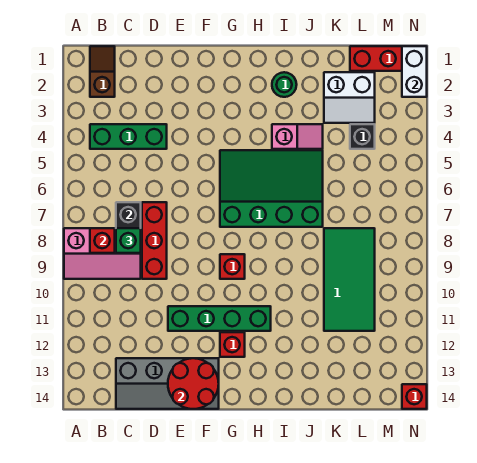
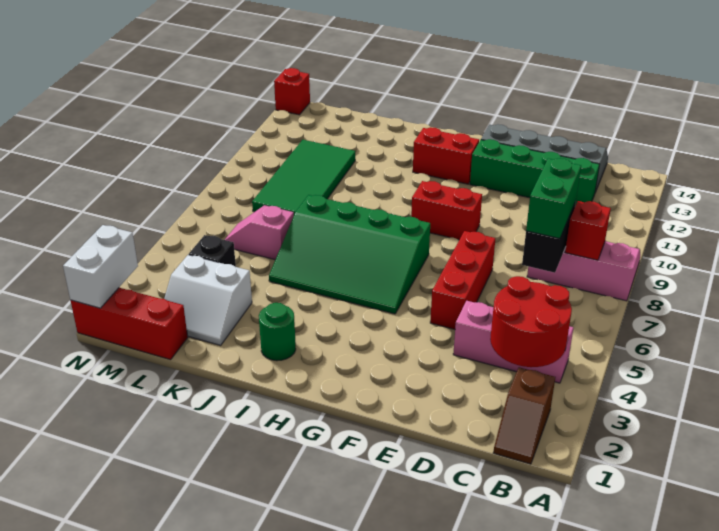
green 1x3 brick [90,124,167,149] -> pink 1x3 brick [453,301,573,383]
green 1x1 brick [116,228,141,253] -> green 1x2 brick [526,158,581,239]
red 1x3 brick [142,202,167,279] -> red 1x3 brick moved to [430,231,495,329]
green 1x4 brick [168,306,271,331] -> green 1x4 brick moved to [470,139,600,206]
red 2x2 round brick [168,358,219,409] -> red 2x2 round brick moved to [490,276,572,367]
red 1x1 brick [220,254,245,279] -> red 1x2 brick [411,181,482,240]
red 1x1 brick [220,332,245,357] -> red 1x2 brick [413,127,479,184]
pink 1x2 slope [272,124,323,149] -> pink 1x2 slope moved to [225,205,294,260]
white 2x2 slope [324,72,375,123] -> white 2x2 slope turned to [164,255,252,345]

